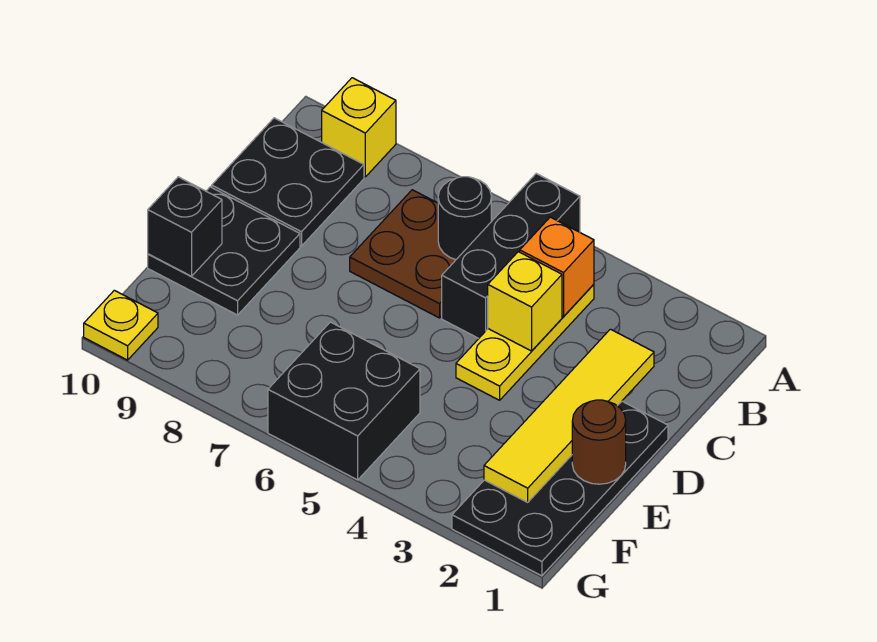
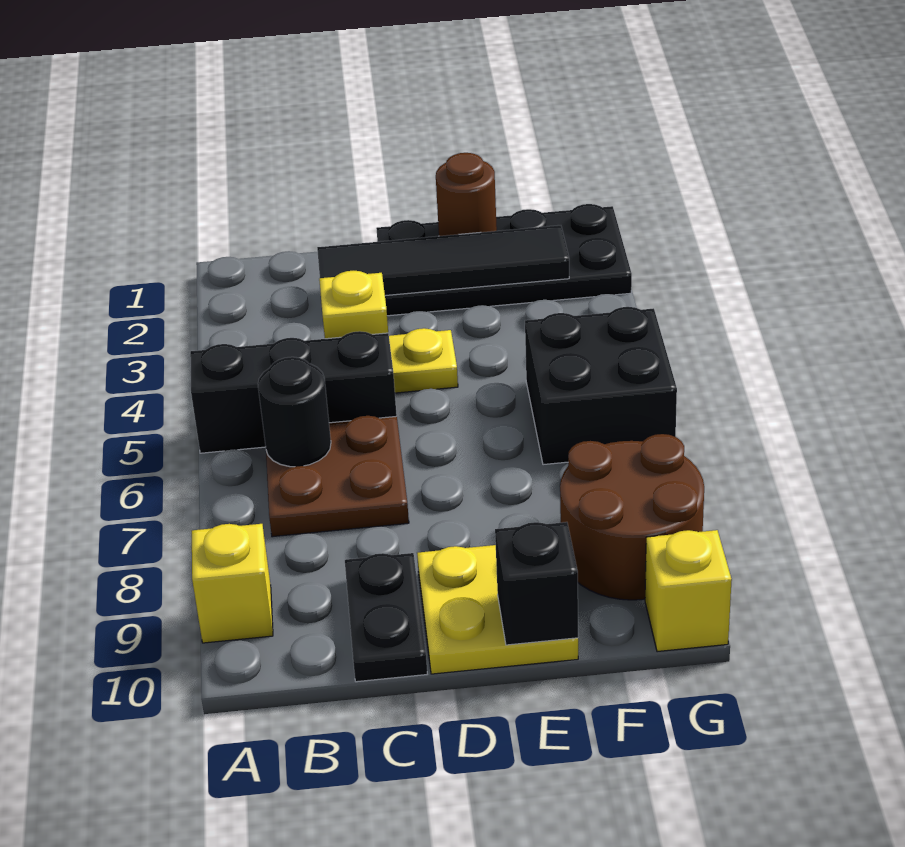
orange 1x1 brick [520,217,594,317] -> none
black 2x2 plate [212,118,364,246] -> black 1x2 plate [345,553,427,682]
yellow 1x4 tile [484,329,654,502] -> black 1x4 tile [317,225,569,296]
black 2x2 plate [148,187,300,315] -> yellow 2x2 plate [417,545,578,674]
none -> brown 2x2 round brick [560,434,704,600]
yellow 1x1 plate [84,290,158,360] -> yellow 1x1 brick [645,530,732,652]

